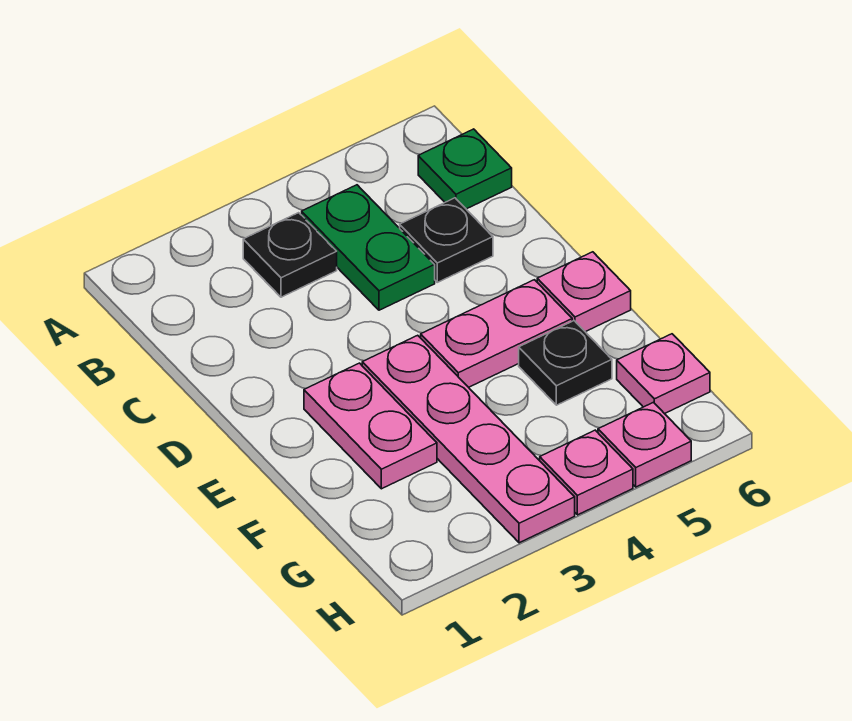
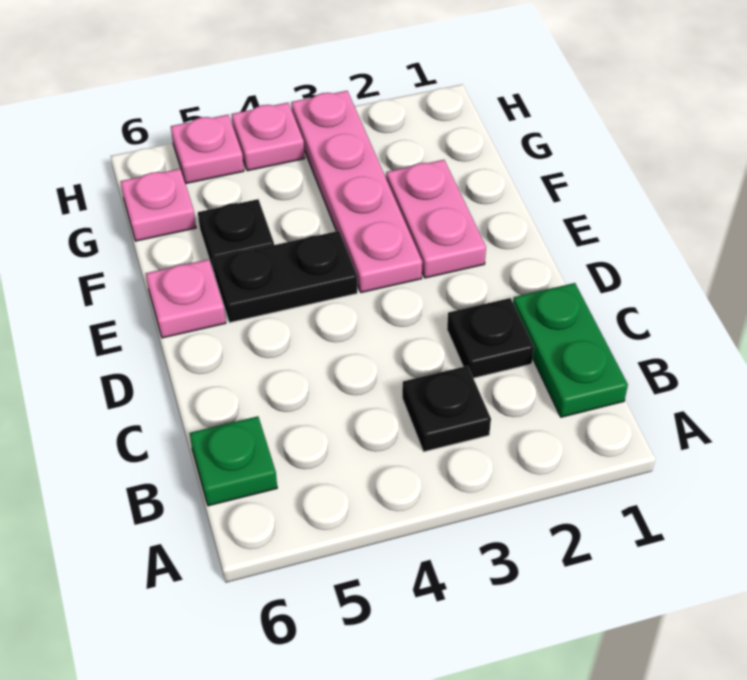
green 1x2 plate [302,185,435,310] -> green 1x2 plate moved to [513,283,628,417]
black 1x1 plate [400,198,493,282] -> black 1x1 plate moved to [447,298,534,378]
pink 1x2 plate [421,280,572,387] -> black 1x2 plate [213,231,357,323]

